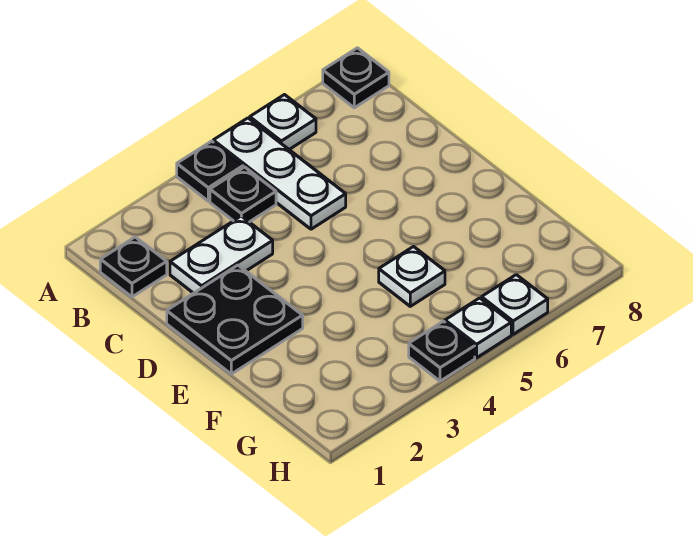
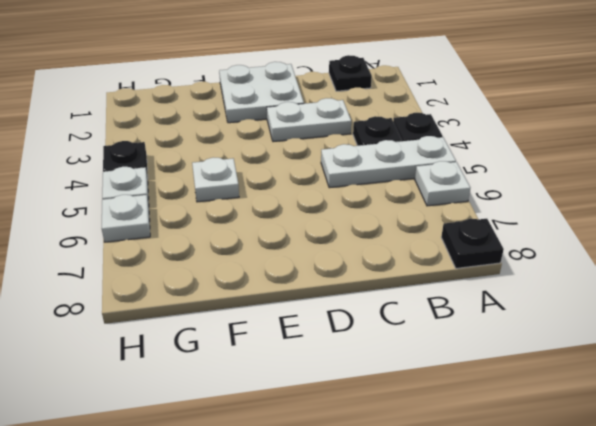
white 1x2 plate [170,216,273,293] -> white 1x2 plate turned to [267,98,351,142]
black 2x2 plate [167,265,303,374] -> white 2x2 plate [219,62,304,123]

